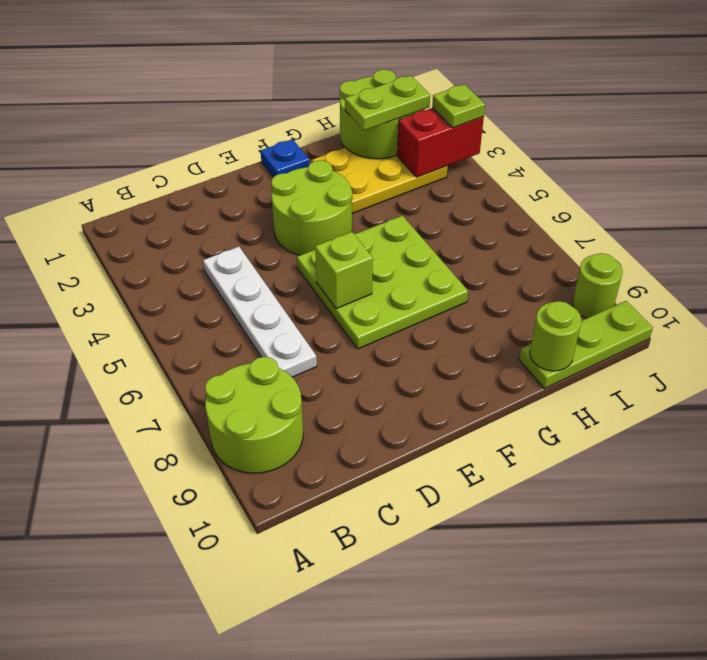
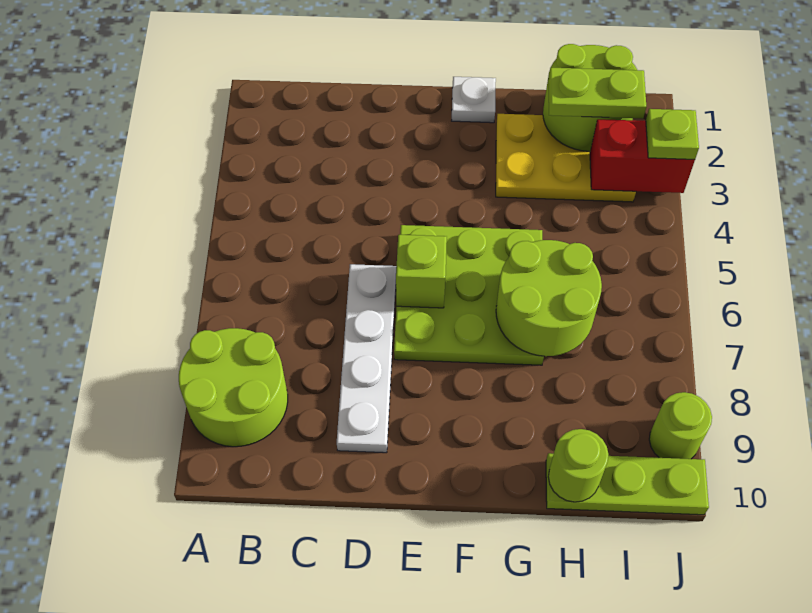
white 1x4 plate [203,247,317,377] -> white 1x4 plate moved to [337,264,396,453]
lime 2x2 round brick [271,160,352,255] -> lime 2x2 round brick moved to [496,240,602,356]
blue 1x1 plate [261,139,310,177] -> white 1x1 plate [452,77,496,123]

